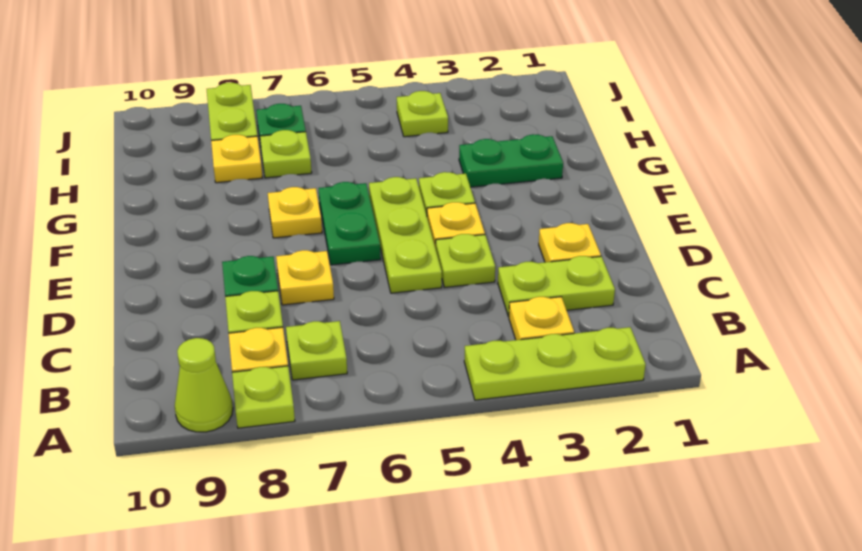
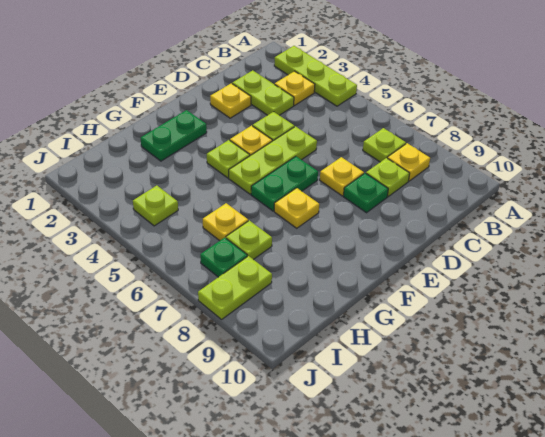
lime 1x1 plate [232,366,295,428] -> none
lime 1x1 cone [175,338,233,432] -> none
green 1x2 plate [459,134,563,187] -> green 1x2 plate turned to [141,110,207,161]
yellow 1x1 plate [211,135,262,183] -> yellow 1x1 plate moved to [203,203,248,241]

